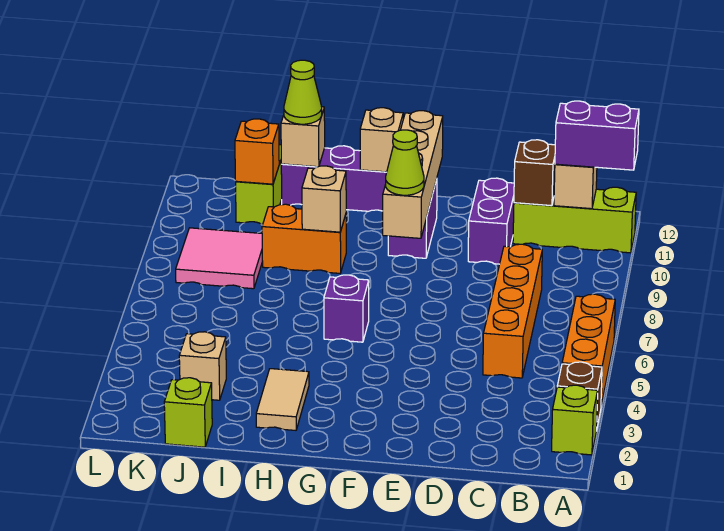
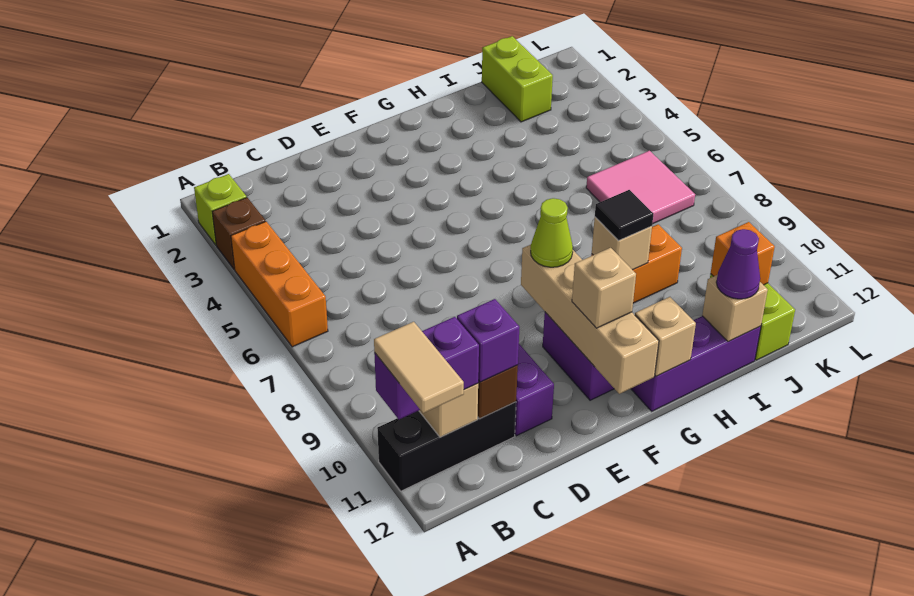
lime 1x3 brick [513,187,636,253] -> black 1x3 brick [377,402,516,491]
orange 1x4 brick [483,244,542,378] -> none
purple 1x1 brick [324,275,369,342] -> purple 1x1 brick moved to [457,299,519,382]
tan 1x2 tile [256,369,309,430] -> tan 1x2 tile moved to [374,322,464,413]
none -> black 1x1 tile [595,190,653,241]
lime 1x1 cone [284,60,322,124] -> purple 1x1 cone [716,229,760,299]
lime 1x1 brick [164,378,212,447] -> lime 1x2 brick [482,36,553,122]
tan 1x1 brick [179,332,226,400] -> tan 1x1 brick moved to [572,248,636,328]
pink 2x2 tile [176,228,263,289] -> pink 2x2 tile moved to [586,151,695,224]

